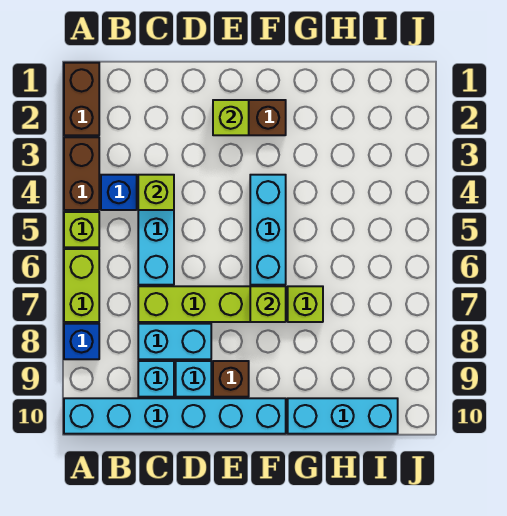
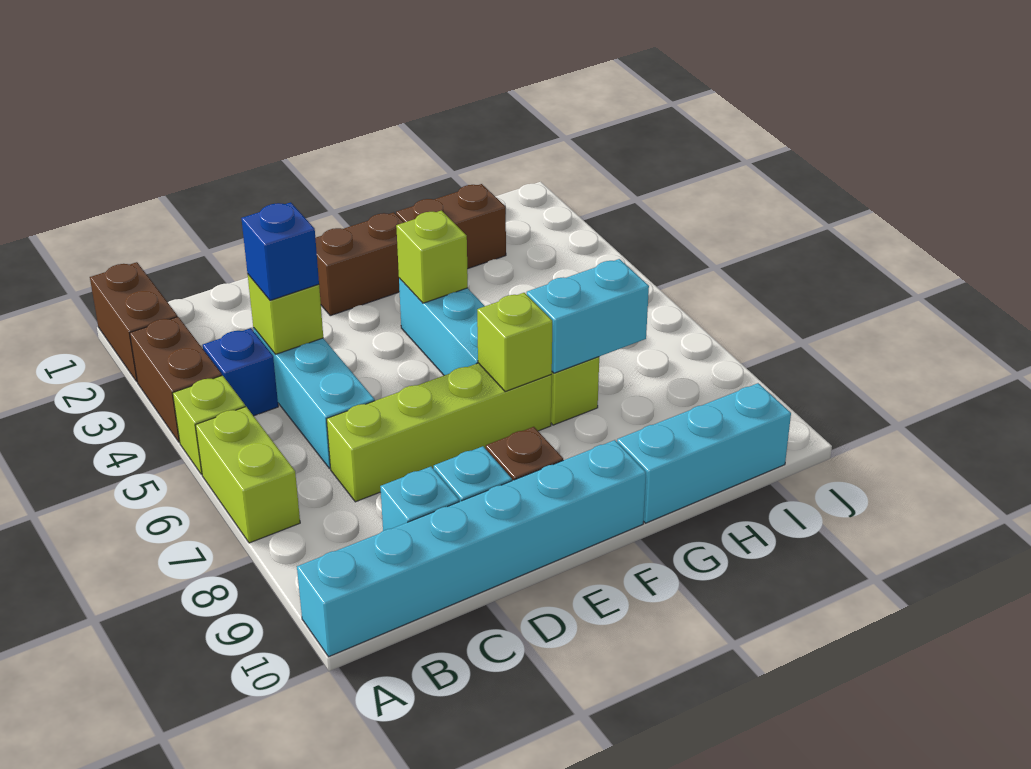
blue 1x1 brick [64,324,99,359] -> blue 1x1 brick moved to [241,202,319,301]
cyan 1x2 brick [138,324,211,359] -> cyan 1x2 brick moved to [527,259,649,373]
lime 1x1 brick [213,100,249,135] -> lime 1x1 brick moved to [396,211,468,303]
none -> brown 1x2 brick [396,184,506,269]

